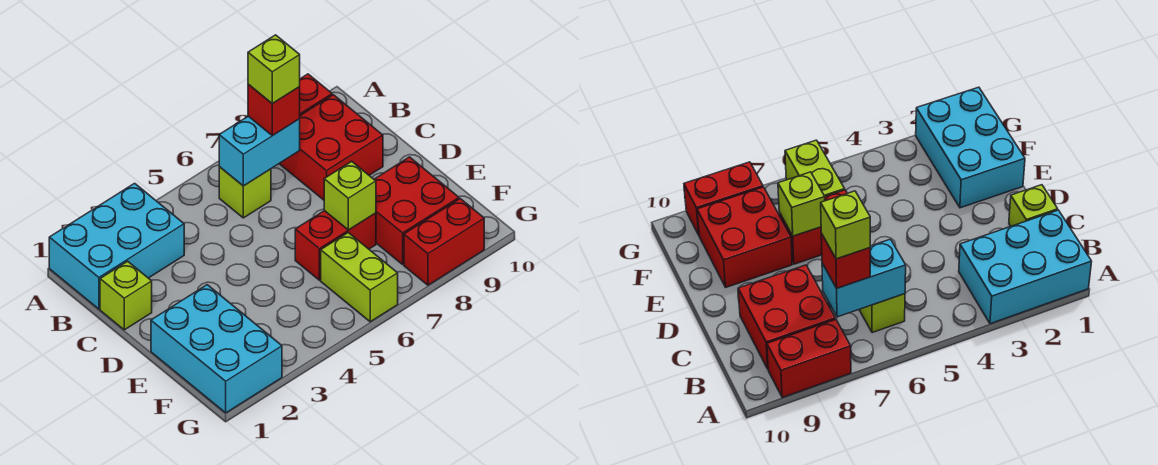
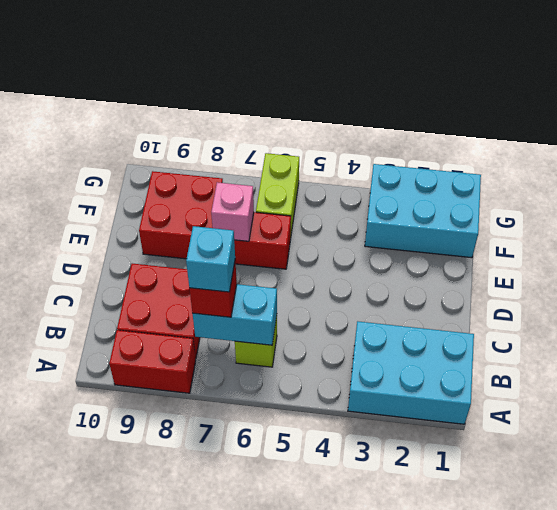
lime 1x1 brick [248,35,300,104] -> cyan 1x1 brick [186,226,235,292]
lime 1x1 brick [100,261,152,330] -> none
cyan 2x3 brick [151,285,282,413] -> cyan 2x3 brick turned to [365,164,481,258]
lime 1x1 brick [324,161,376,230] -> pink 1x1 brick [211,182,254,241]
red 1x2 brick [404,199,484,285] -> none

